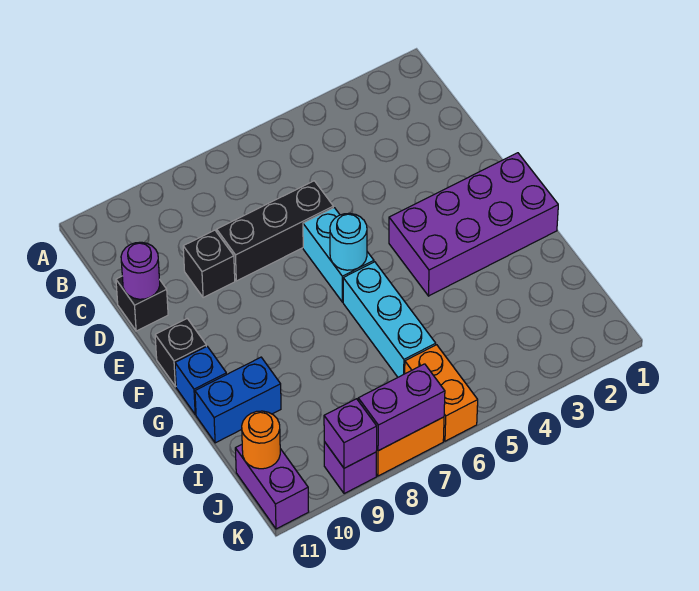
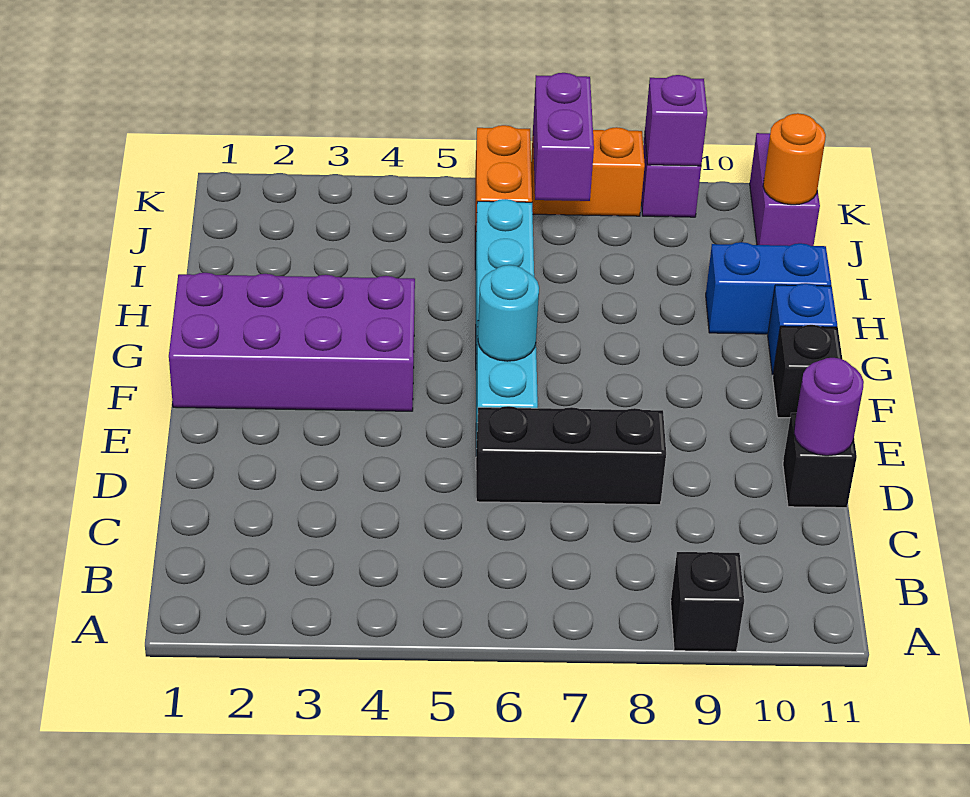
black 1x1 brick [183,230,235,298] -> black 1x1 brick moved to [671,552,744,652]
purple 1x2 brick [358,364,445,451] -> purple 1x2 brick turned to [533,73,594,201]

